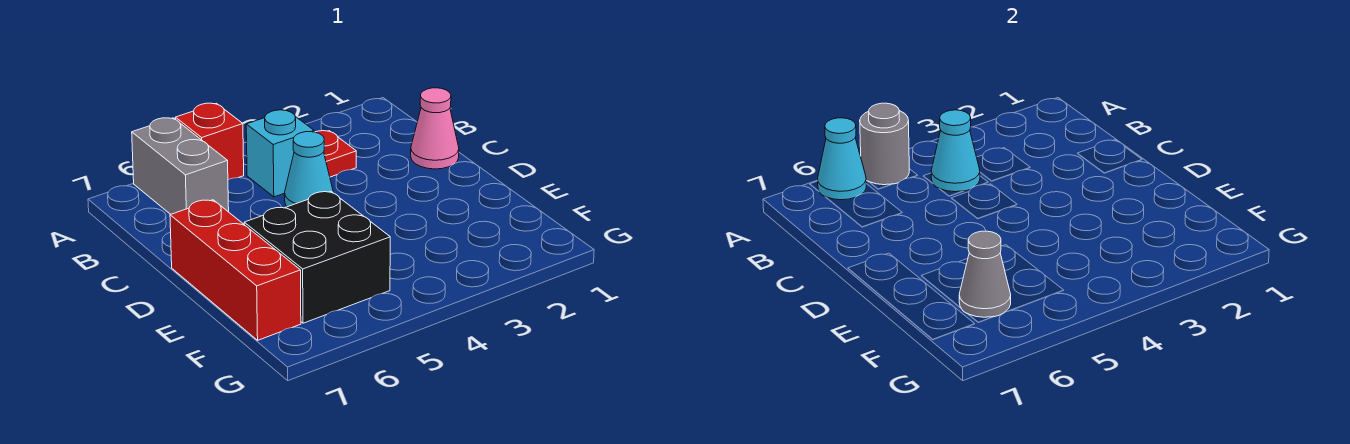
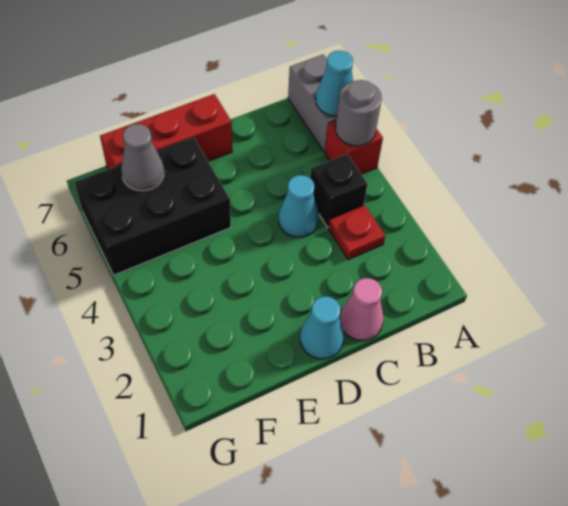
grey 1x2 brick [132,118,229,214] -> grey 1x2 brick turned to [288,55,337,152]
cyan 1x1 brick [246,110,314,197] -> black 1x1 brick [310,154,367,227]
cyan 1x1 cone [931,110,980,192] -> cyan 1x1 cone moved to [300,296,344,359]
black 2x2 brick [244,191,390,323] -> black 2x3 brick [75,137,231,275]

